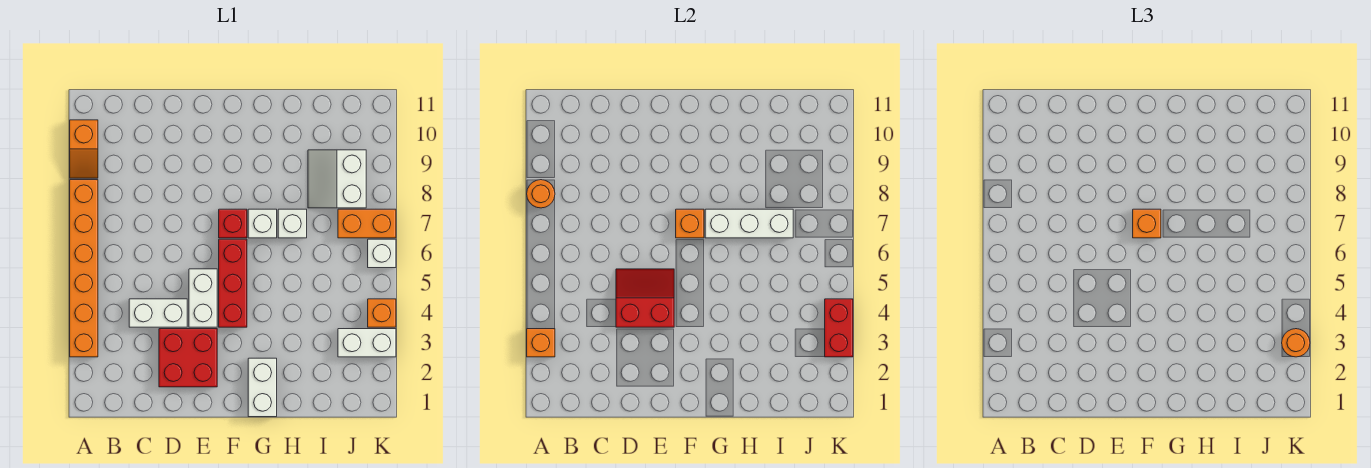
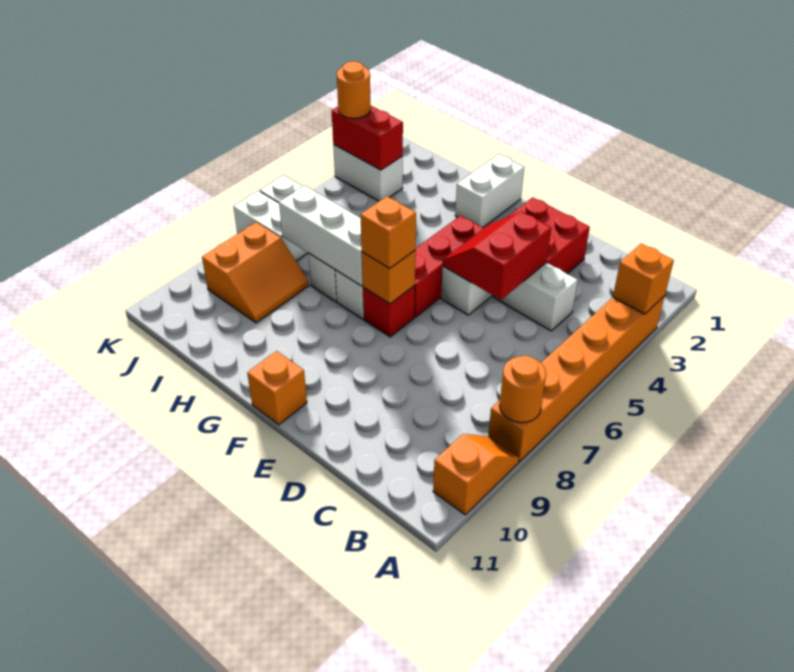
red 2x2 slope [616,269,674,327] -> red 2x2 slope turned to [443,212,551,300]
white 2x2 slope [308,150,366,208] -> orange 2x2 slope [202,222,309,323]
orange 1x2 brick [338,209,396,238] -> white 1x2 brick [233,191,308,261]
red 1x2 brick [825,299,853,357] -> red 1x2 brick turned to [332,106,403,170]
orange 1x1 brick [368,299,396,327] -> orange 1x1 brick moved to [247,351,307,425]

